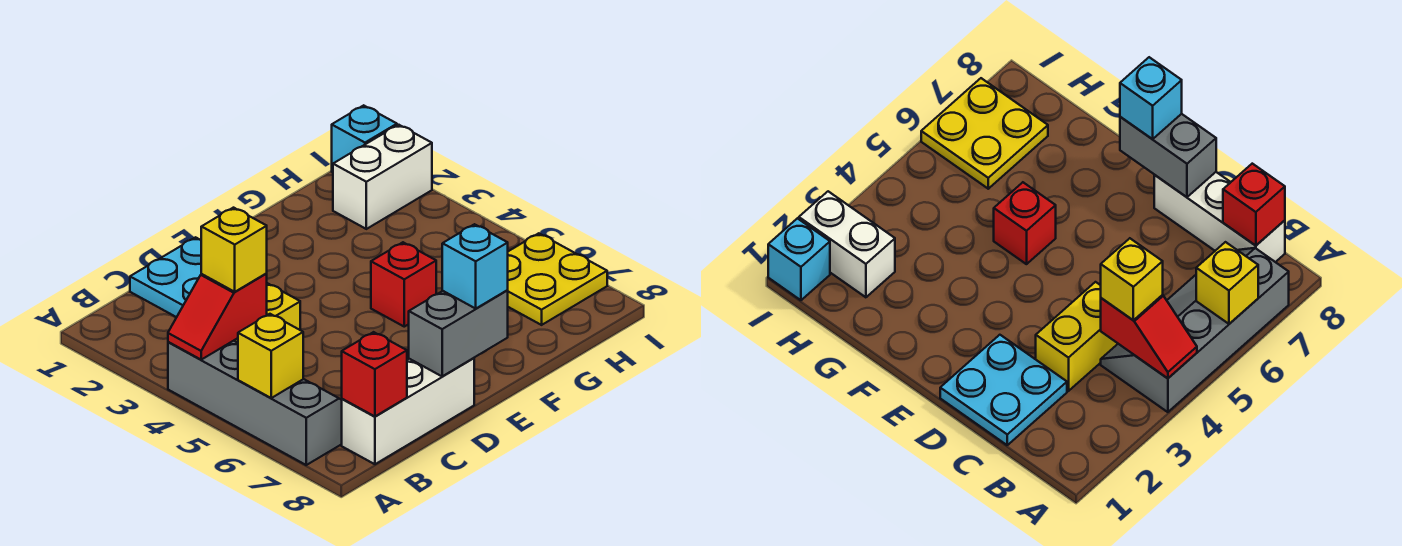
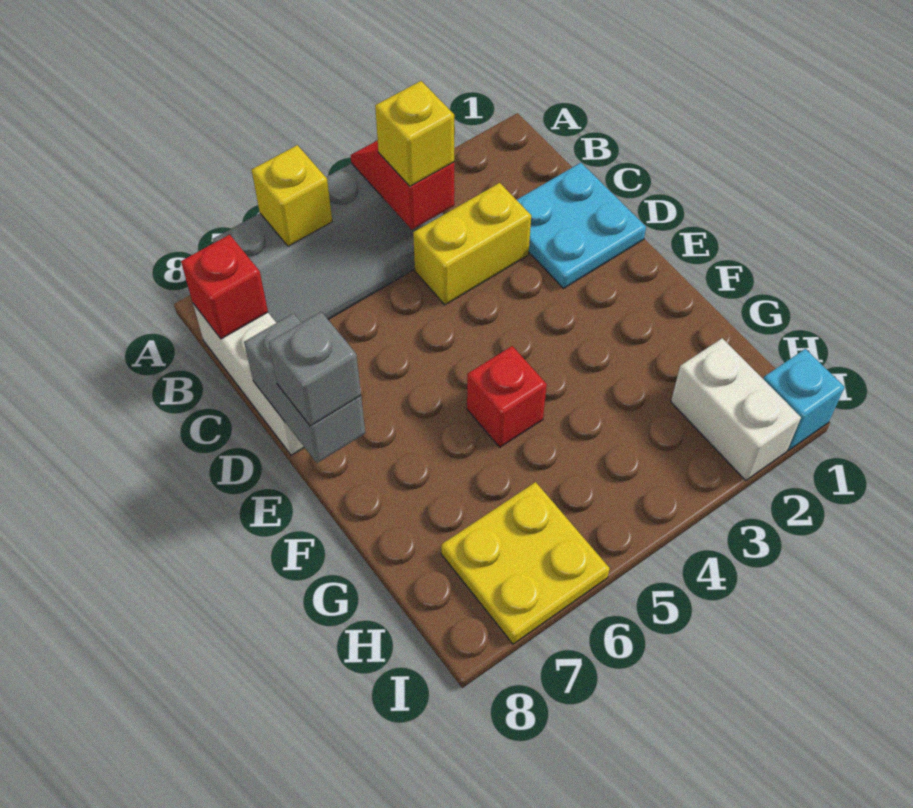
cyan 1x1 brick [442,224,508,308] -> grey 1x1 brick [269,312,361,426]

